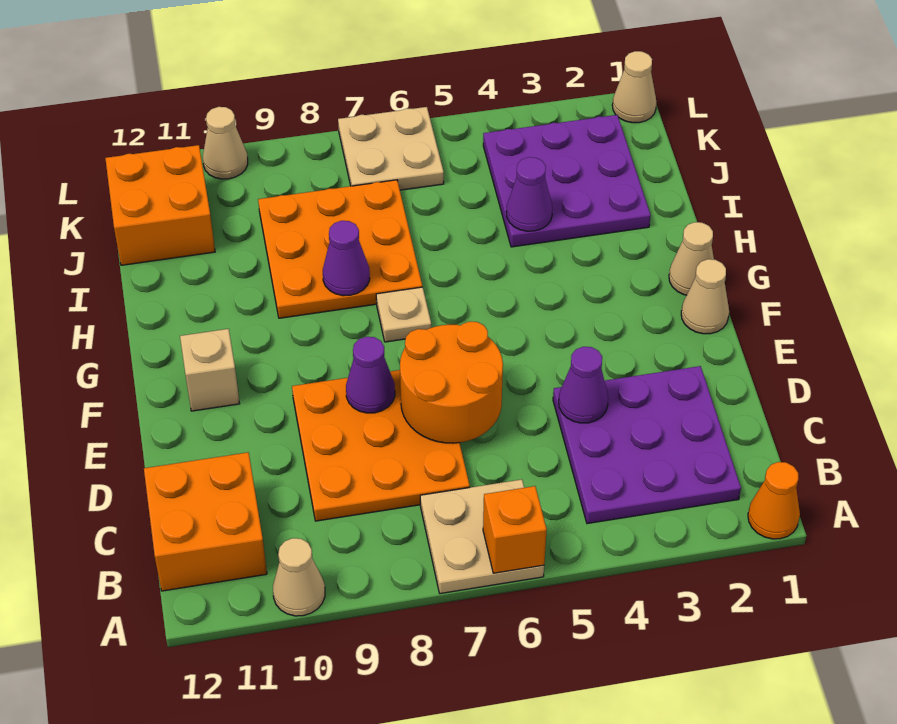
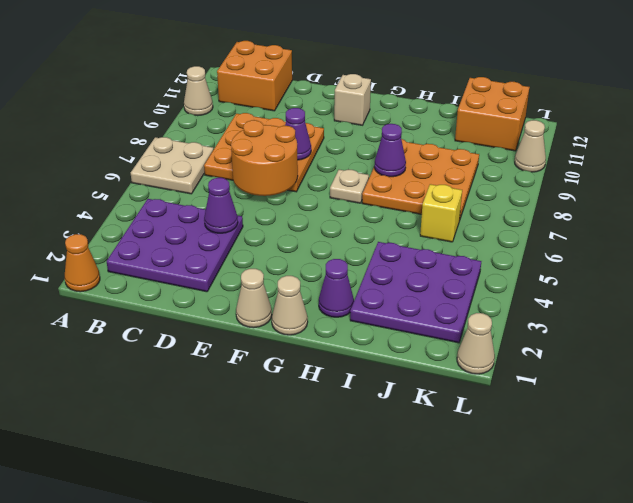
orange 1x1 brick [483,486,547,573] -> none
purple 1x1 cone [506,157,552,231] -> purple 1x1 cone moved to [319,259,354,317]
none -> yellow 1x1 brick [420,184,462,242]
tan 2x2 plate [338,107,444,190] -> none

